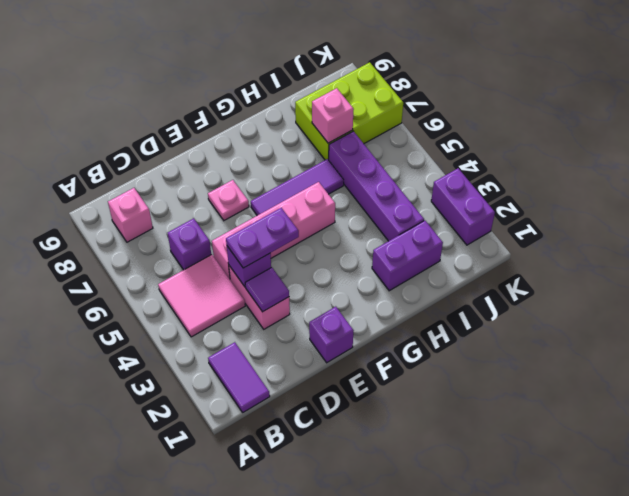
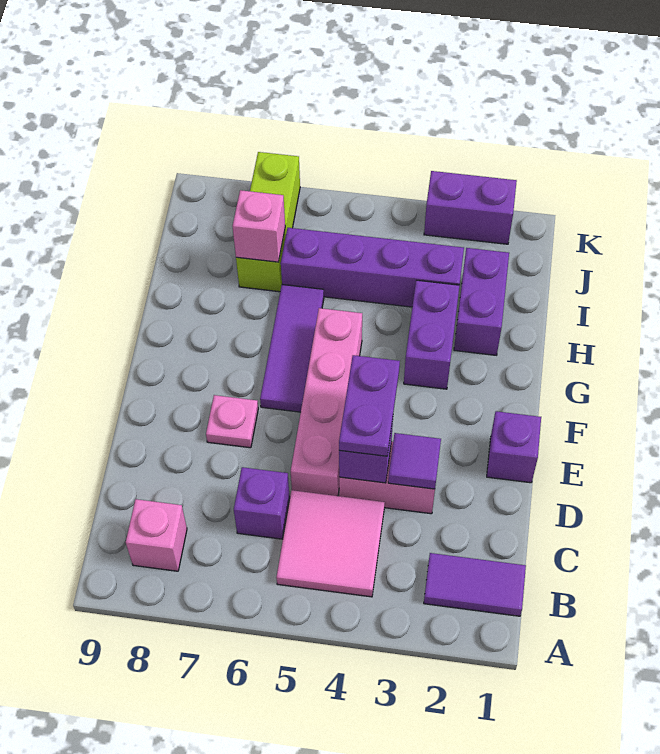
none -> purple 1x2 brick [404,280,460,389]
lime 2x3 brick [295,62,403,160] -> lime 1x3 brick [236,152,300,292]

